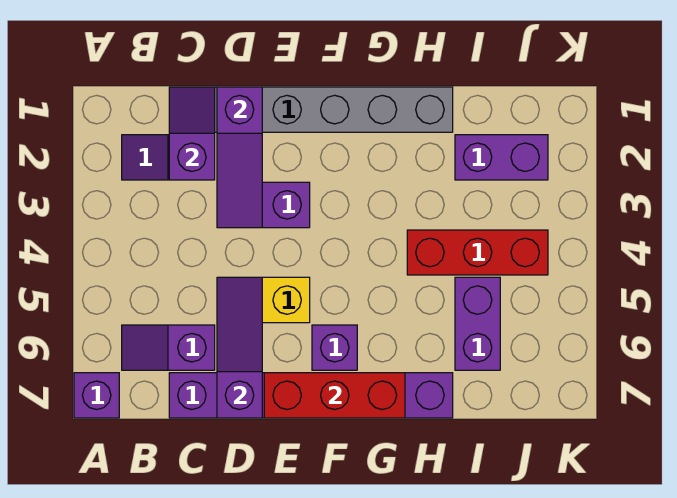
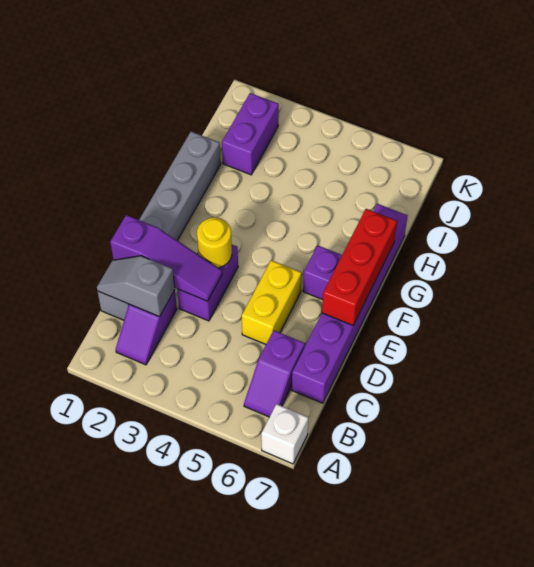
purple 1x1 brick [74,373,119,418] -> white 1x1 brick [261,404,308,464]
purple 1x2 slope [169,87,215,180] -> grey 1x2 slope [97,256,175,317]
purple 1x3 slope [217,277,262,418] -> none
none -> yellow 1x1 round brick [197,218,232,268]
red 1x3 brick [407,230,548,275] -> none
purple 1x2 brick [455,277,500,370] -> none

